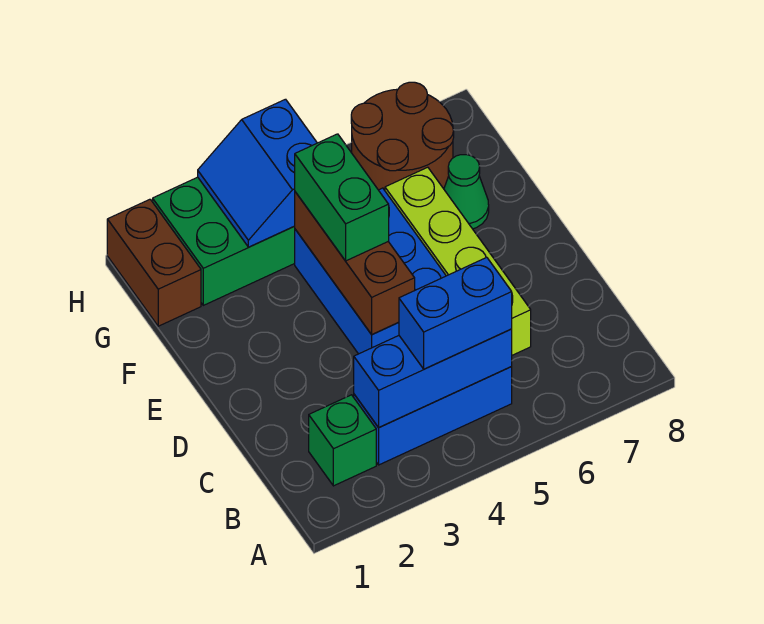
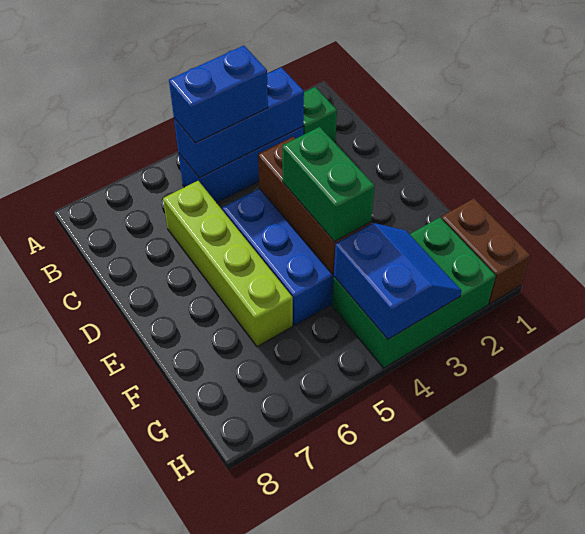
green 1x1 cone [444,155,489,229] -> none
brown 2x2 round brick [351,82,454,190] -> none

